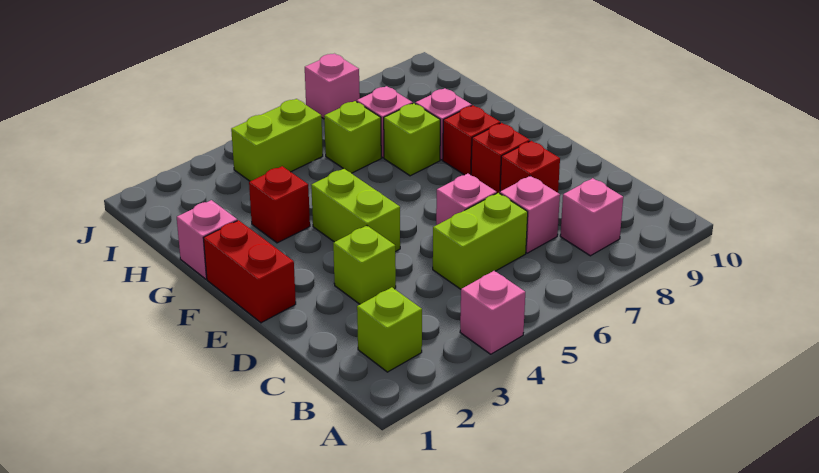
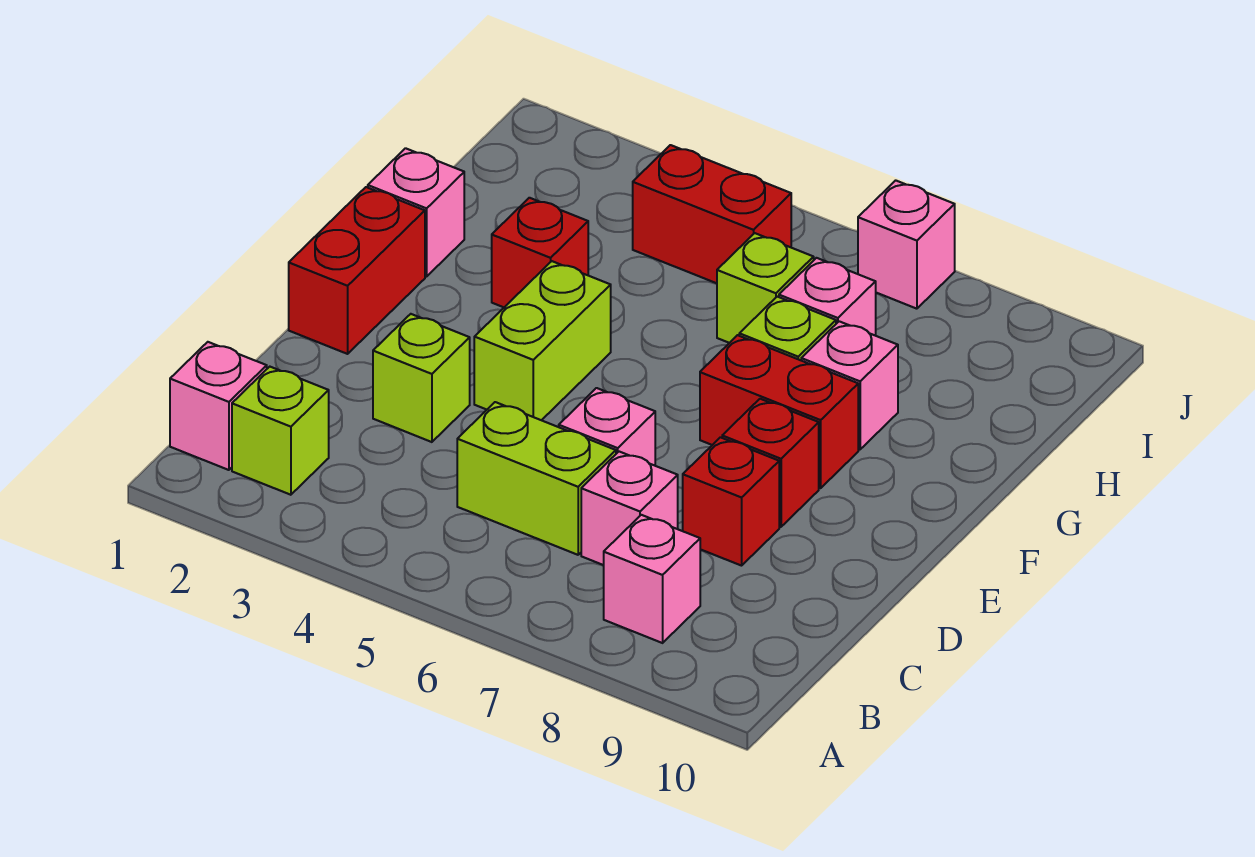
pink 1x1 brick [460,271,525,354] -> pink 1x1 brick moved to [170,342,267,470]
red 1x1 brick [443,105,500,175] -> red 1x2 brick [700,335,858,488]
lime 1x2 brick [231,99,323,181] -> red 1x2 brick [633,145,791,283]

